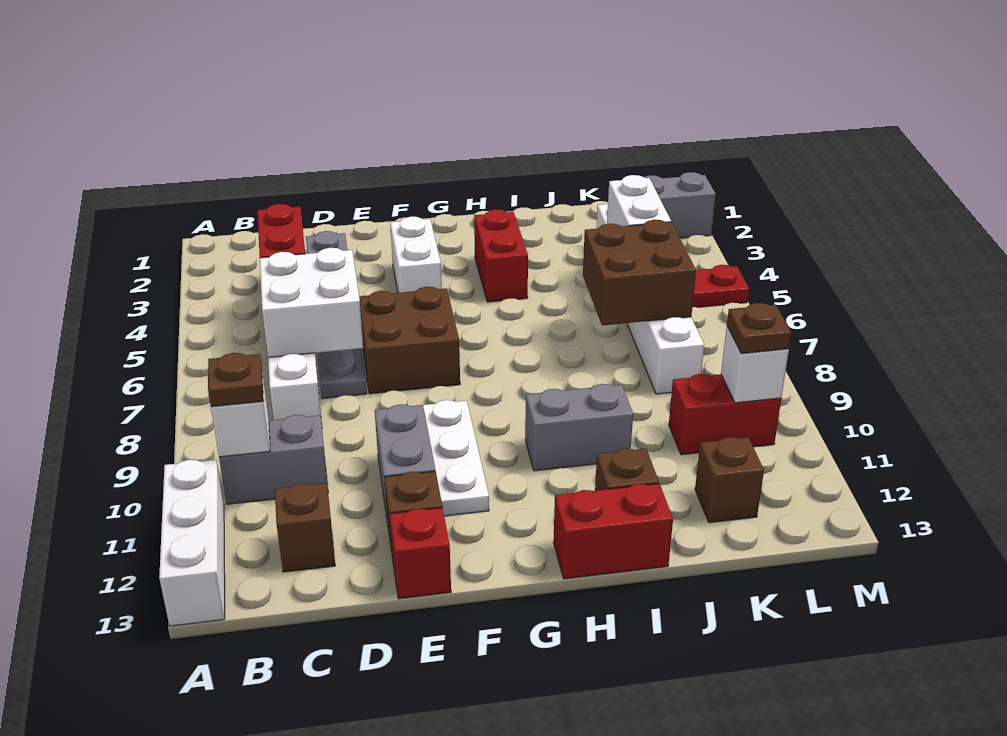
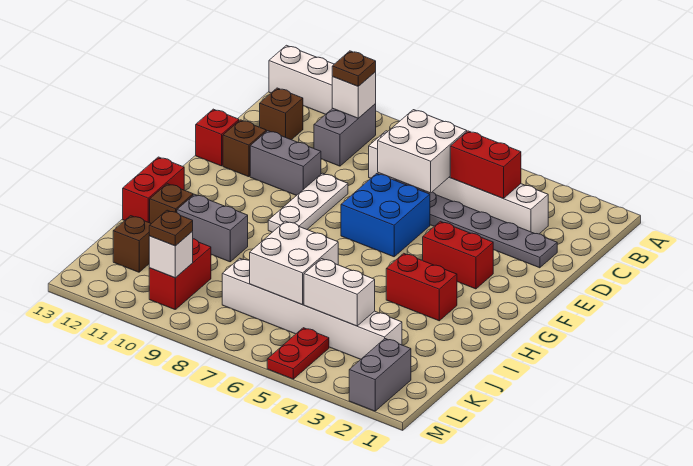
brown 2x2 brick [359,287,460,394] -> blue 2x2 brick [341,174,430,257]
white 1x2 brick [390,217,442,293] -> red 1x2 brick [423,221,493,289]
white 1x3 plate [423,400,489,516] -> white 1x3 plate turned to [268,173,348,232]
grey 1x2 brick [525,384,633,471] -> grey 1x2 brick turned to [177,194,248,262]
brown 2x2 brick [583,220,696,325] -> white 2x2 brick [250,221,338,305]

